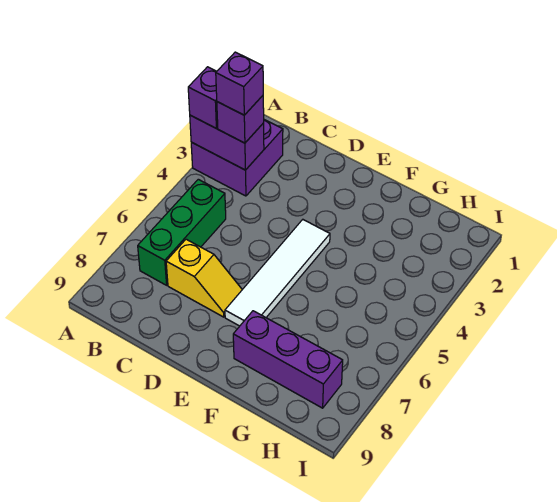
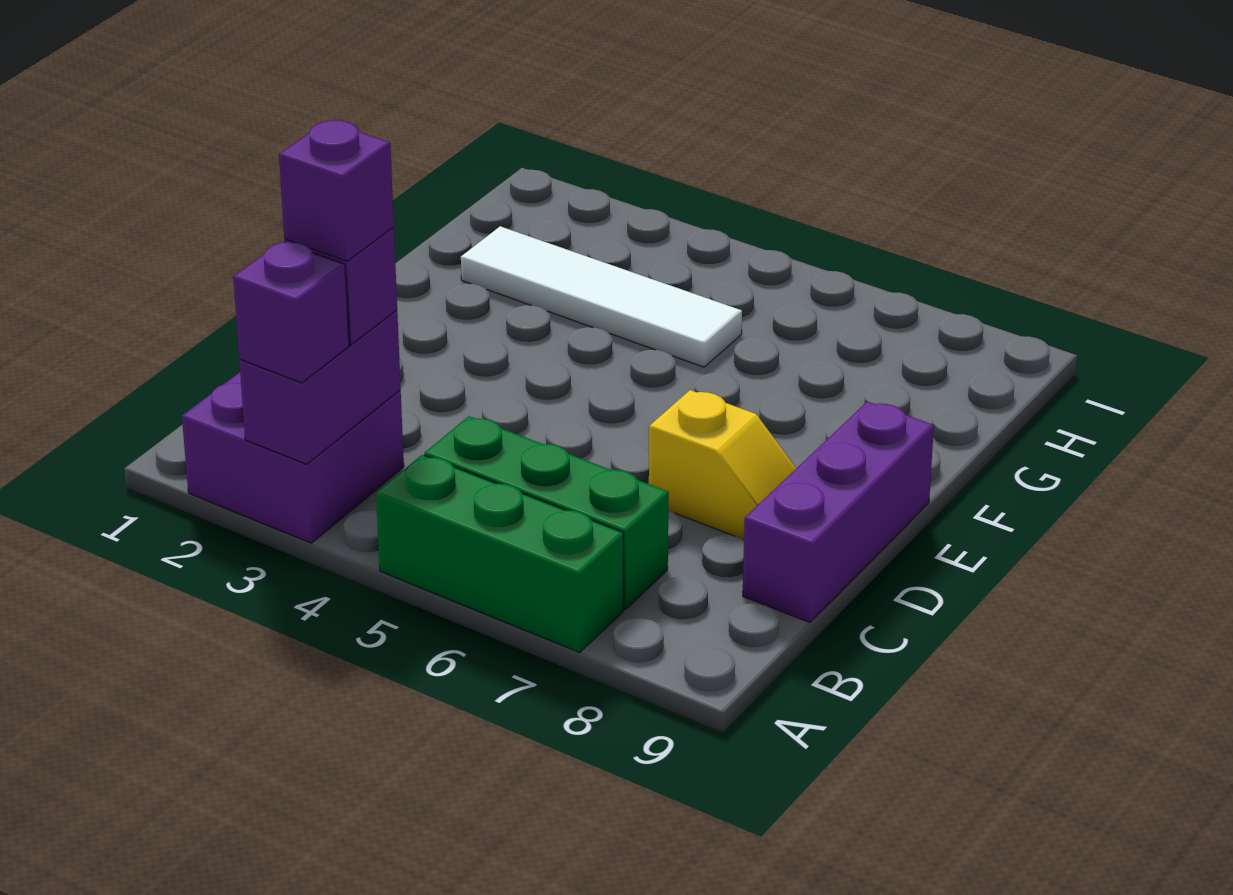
none -> green 1x3 brick [376,455,624,653]
yellow 1x2 slope [166,239,242,317] -> yellow 1x2 slope turned to [649,390,796,540]
white 1x4 tile [225,220,330,326] -> white 1x4 tile moved to [461,226,742,367]
purple 1x3 brick [233,311,343,408] -> purple 1x3 brick moved to [743,401,934,623]

